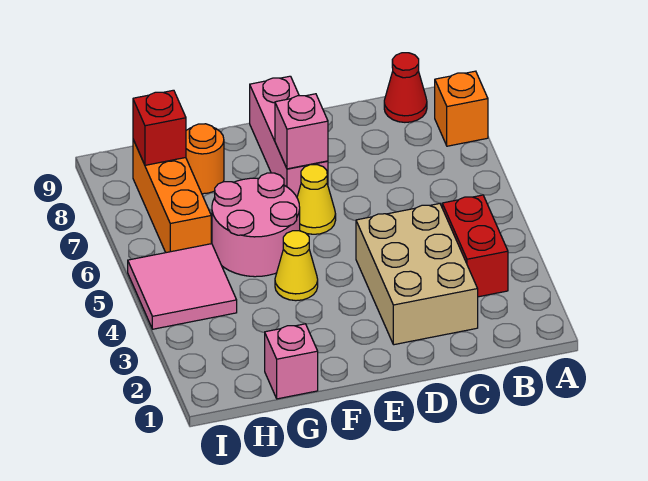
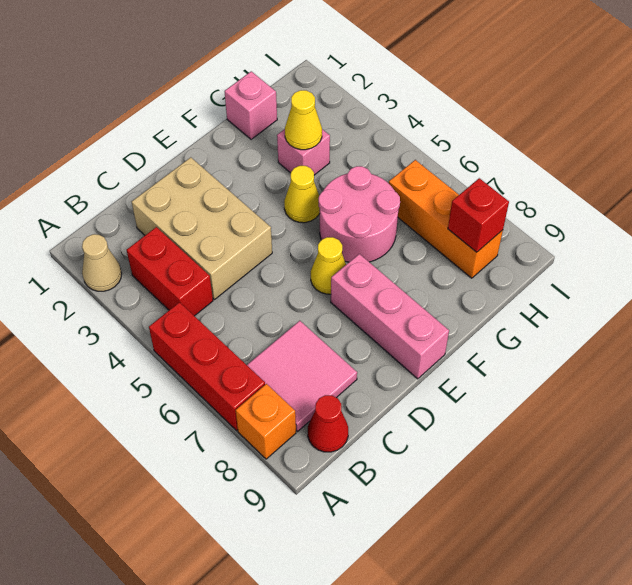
none -> tan 1x1 cone [82,234,122,291]
none -> red 1x3 brick [149,302,265,431]
pink 1x1 brick [275,94,328,169] -> pink 1x1 brick moved to [277,129,330,175]
none -> yellow 1x1 cone [285,90,322,150]
orange 1x1 round brick [186,124,224,194] -> none
pink 2x2 tile [128,244,237,329] -> pink 2x2 tile moved to [247,321,357,431]

